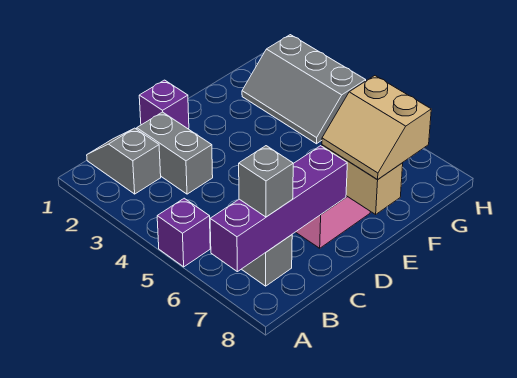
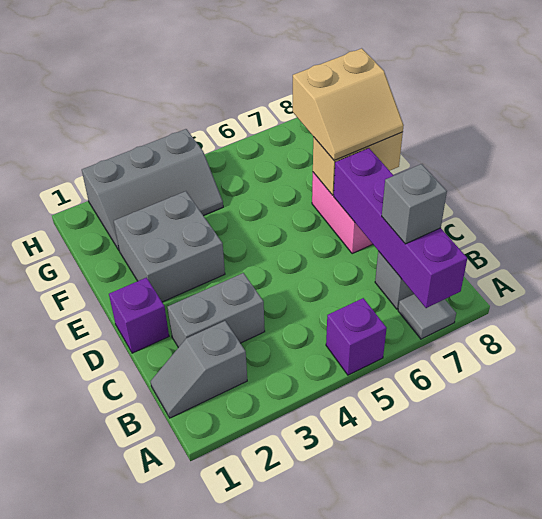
none -> grey 1x1 tile [398,294,456,339]
none -> grey 2x2 brick [114,191,225,302]

